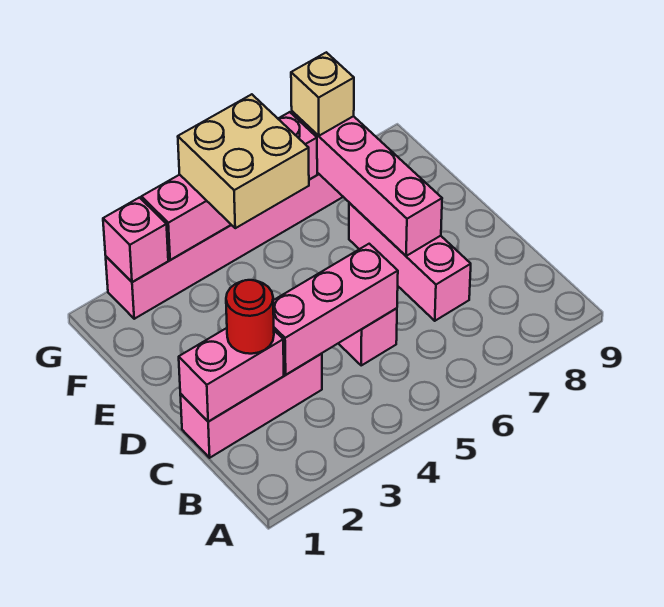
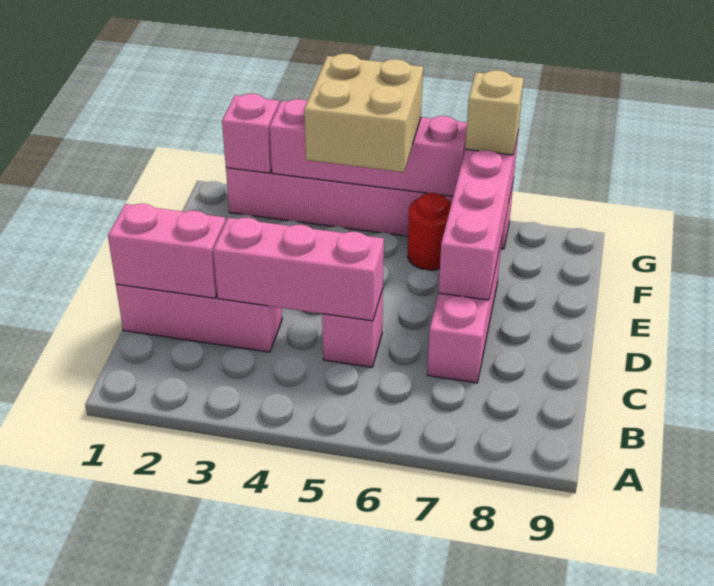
red 1x1 round brick [226,280,274,354] -> red 1x1 round brick moved to [408,193,451,270]

